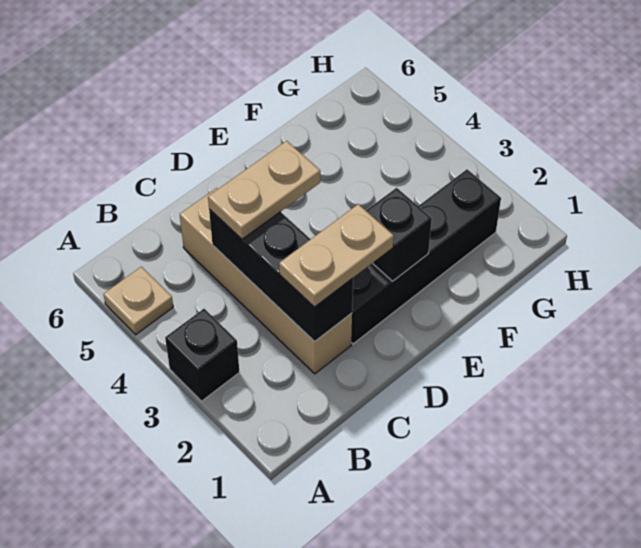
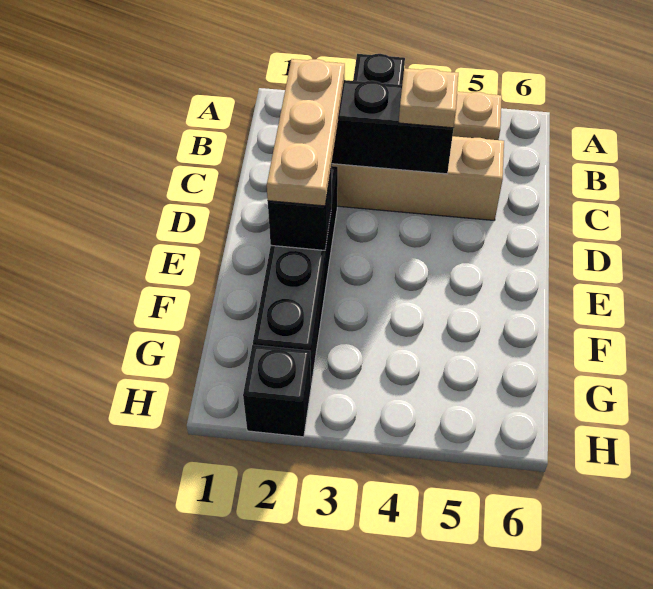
tan 1x2 plate [279,204,394,307] -> tan 1x3 plate [267,59,345,206]
tan 1x2 plate [208,141,320,239] -> tan 1x1 plate [399,68,458,128]
none -> black 1x1 brick [243,345,311,437]

